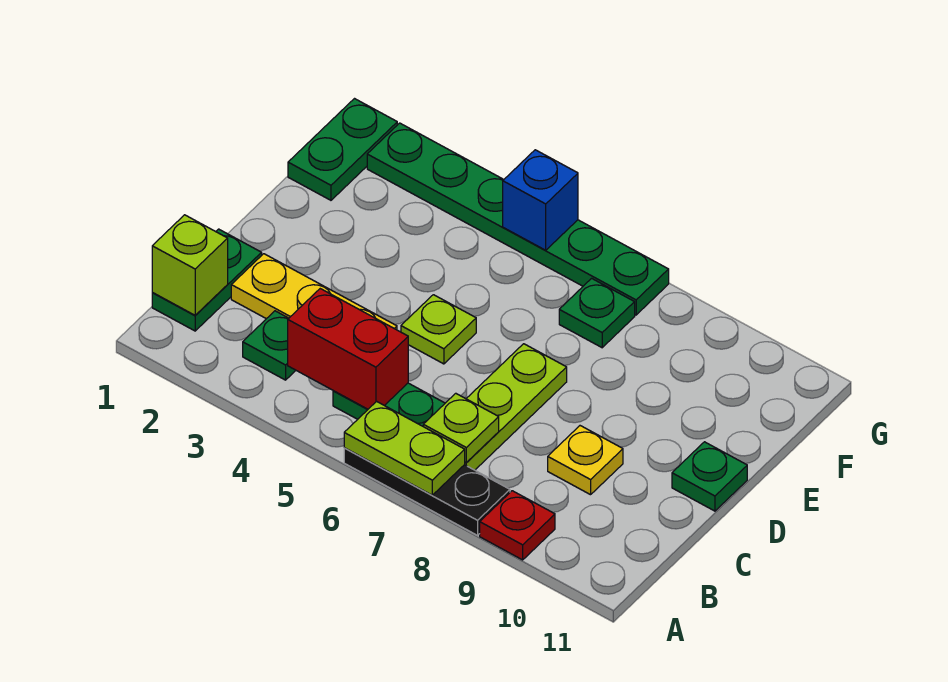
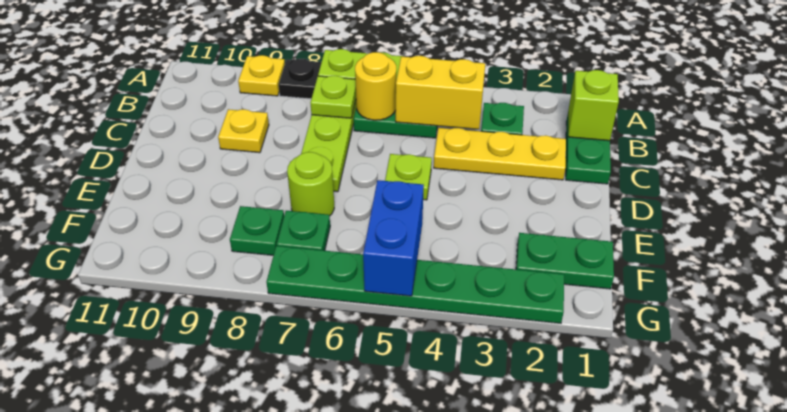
red 1x1 plate [480,491,555,560] -> yellow 1x1 plate [238,55,285,96]
red 1x2 brick [288,289,408,409] -> yellow 1x2 brick [396,56,485,129]
none -> yellow 1x1 round brick [355,52,396,120]
green 1x1 plate [672,442,747,511] -> green 1x1 plate moved to [230,206,284,255]
none -> lime 1x1 round brick [287,152,334,216]
green 1x2 plate [288,99,397,200] -> green 1x2 plate turned to [516,233,614,289]
blue 1x1 brick [503,150,578,250] -> blue 1x2 brick [363,180,424,296]

